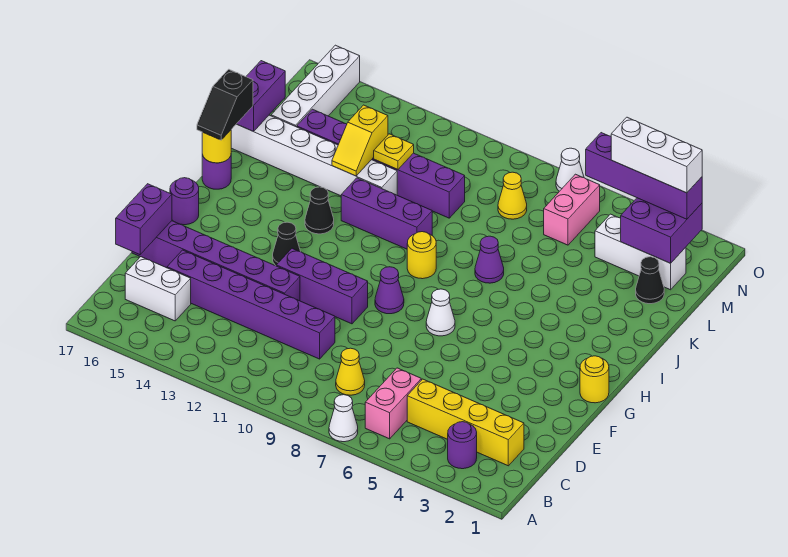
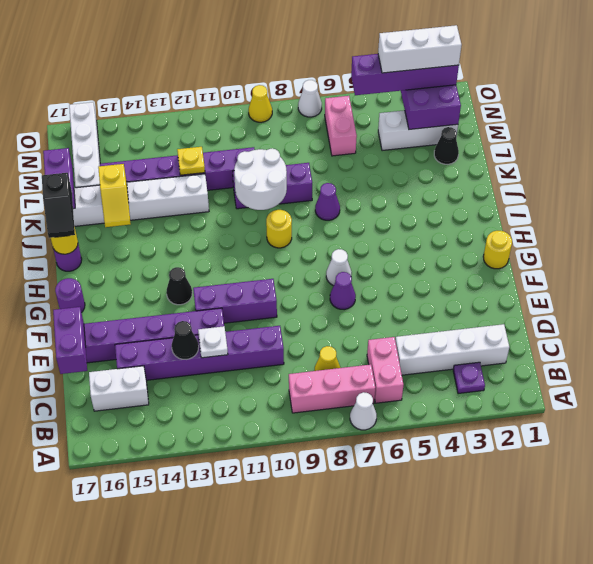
purple 1x1 round brick [448,422,477,469] -> purple 1x1 plate [453,362,485,394]
none -> pink 1x3 brick [289,364,375,413]
yellow 1x4 brick [407,379,524,466] -> white 1x4 brick [395,324,510,375]
none -> white 1x1 plate [198,326,228,358]
purple 1x1 cone [375,267,404,314] -> purple 1x1 cone moved to [330,272,356,310]
black 1x1 cone [305,187,334,234] -> black 1x1 cone moved to [172,321,199,360]
none -> white 2x2 round brick [234,149,287,210]
purple 1x3 brick [341,178,432,249] -> purple 1x3 brick moved to [233,163,312,209]
yellow 1x2 slope [332,105,388,176] -> yellow 1x2 slope moved to [98,164,131,227]
yellow 1x1 cone [498,172,527,219] -> yellow 1x1 cone moved to [249,85,272,122]

